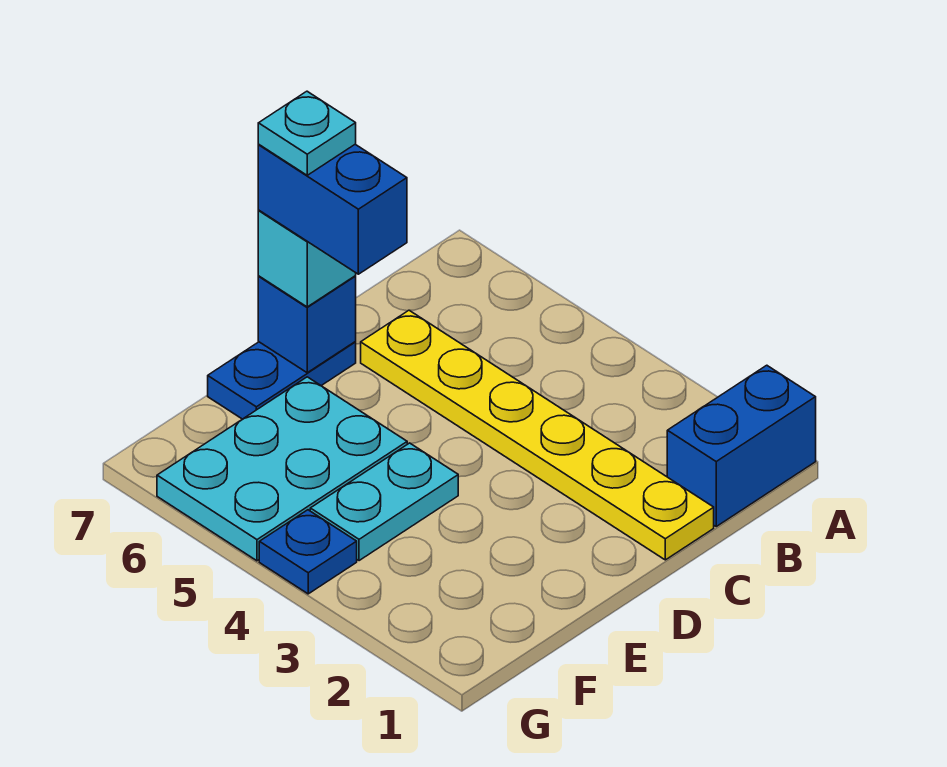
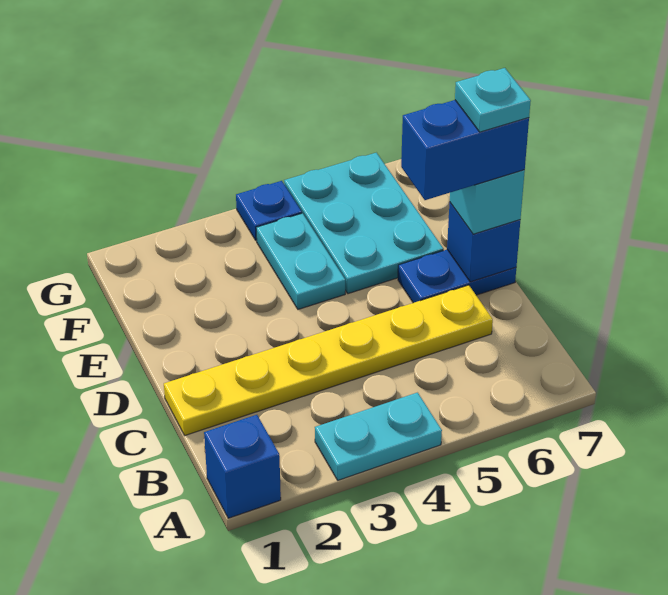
blue 1x2 brick [667,365,816,526] -> blue 1x1 brick [204,415,281,518]
none -> cyan 1x2 plate [315,393,442,480]
blue 1x2 plate [208,342,356,419] -> blue 1x2 plate turned to [398,250,516,303]

